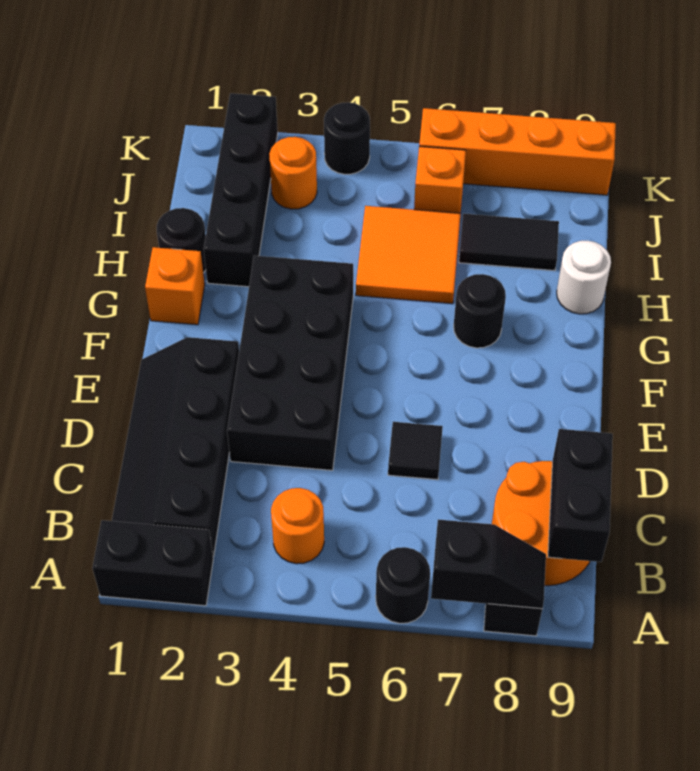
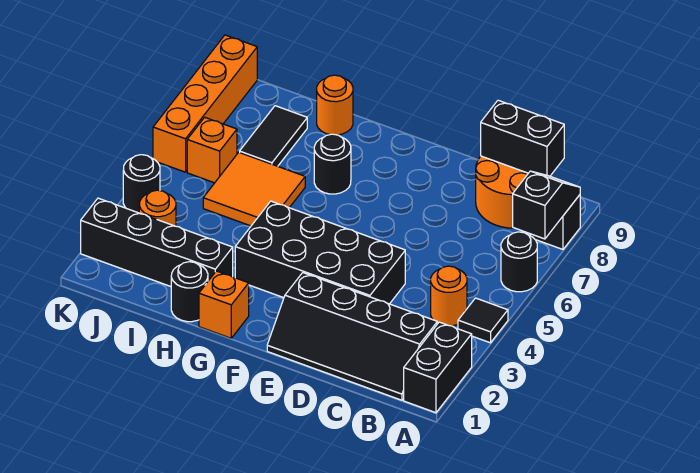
black 1x1 tile [388,422,443,480] -> black 1x1 tile moved to [458,298,508,343]
white 1x1 round brick [557,241,611,314] -> orange 1x1 round brick [317,75,353,135]

